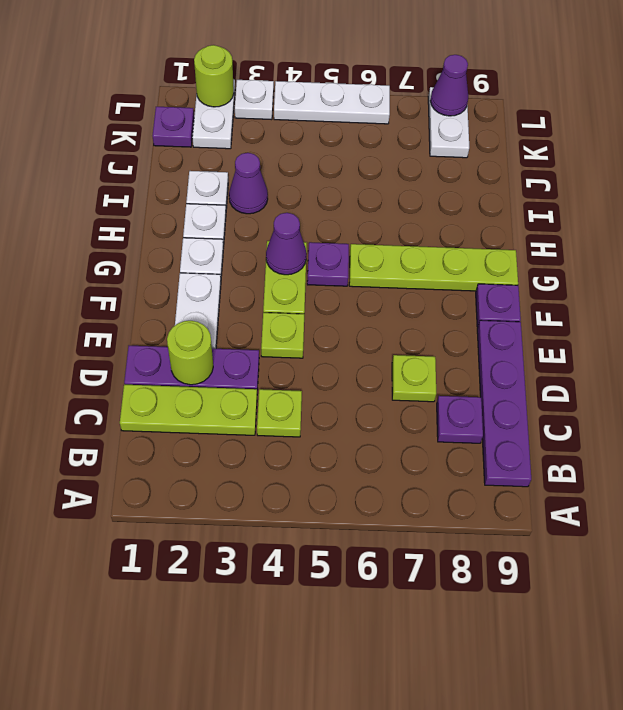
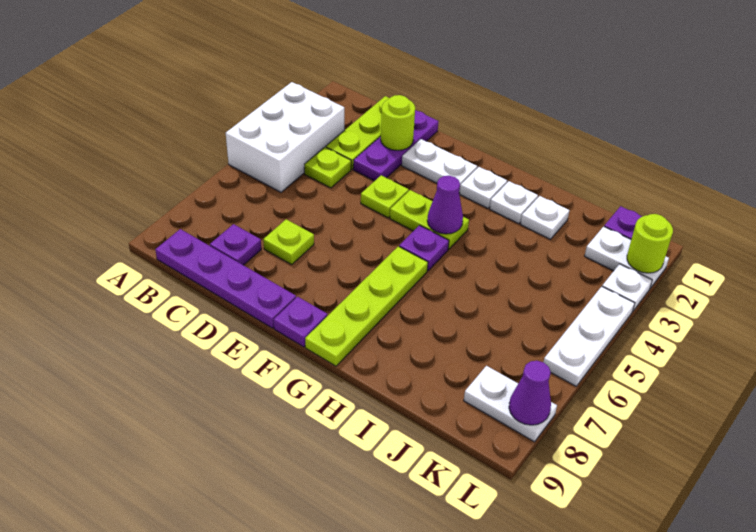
none -> white 2x3 brick [226,82,344,192]
purple 1x1 cone [229,153,268,214] -> none

